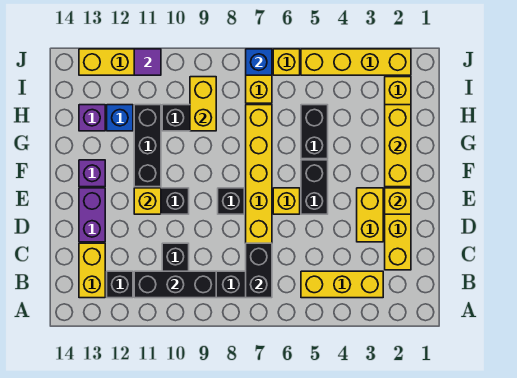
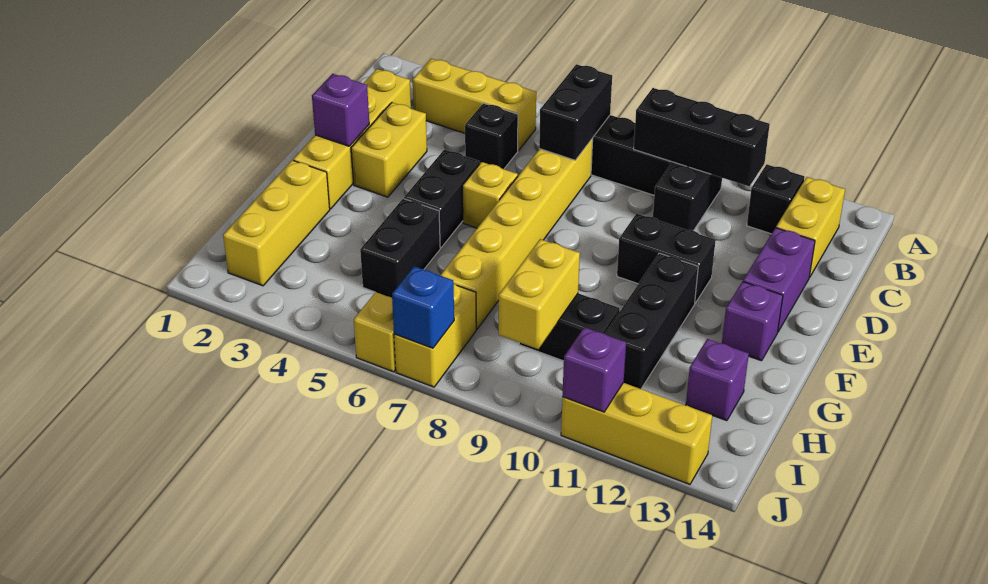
yellow 1x1 brick [385,188,411,214] -> purple 1x1 brick [312,74,369,146]
black 1x1 brick [218,188,244,214] -> black 1x1 brick moved to [465,103,518,169]
yellow 1x1 brick [134,188,161,214] -> none
yellow 1x3 brick [385,105,411,187] -> none
blue 1x1 brick [107,105,133,131] -> none
yellow 1x4 brick [301,49,411,75] -> none
purple 1x1 tile [134,49,161,75] -> purple 1x1 brick [562,327,626,412]

